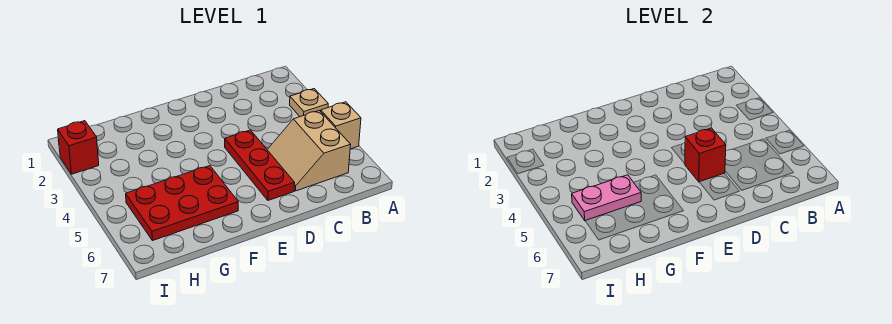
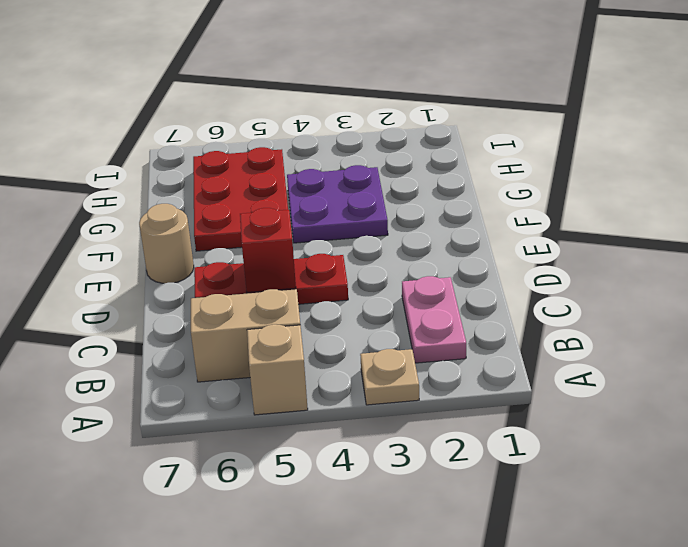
none -> tan 1x1 round brick [139,204,194,283]
none -> purple 2x2 plate [287,165,388,243]
pink 1x2 plate [572,175,641,220] -> pink 1x2 plate moved to [402,276,466,363]
red 1x1 brick [58,121,99,174] -> none

